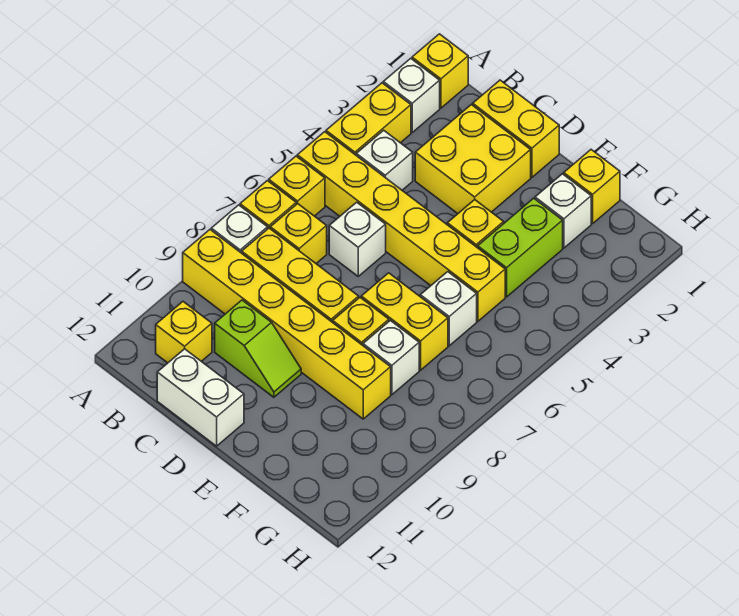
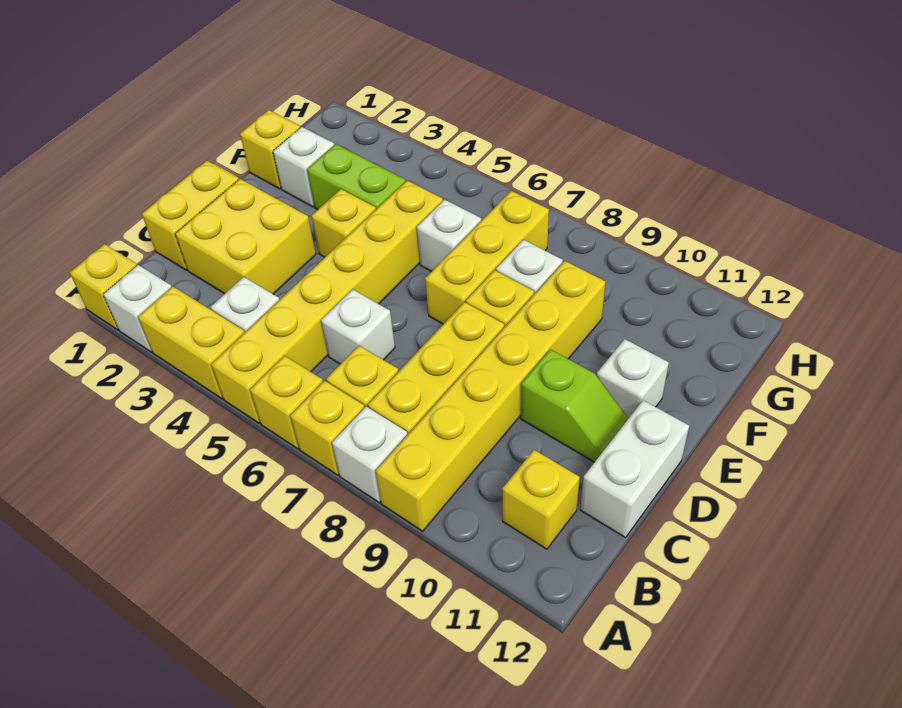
lime 1x2 slope [215,300,301,397] -> lime 1x2 slope turned to [521,349,628,462]
yellow 1x2 brick [361,273,448,370] -> yellow 1x3 brick [425,191,549,324]
none -> white 1x1 brick [597,339,669,418]

